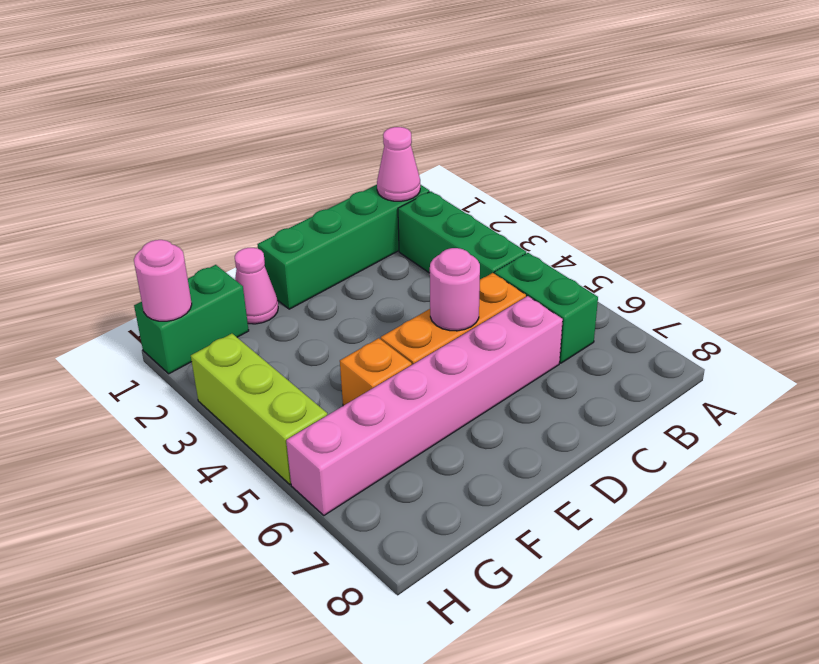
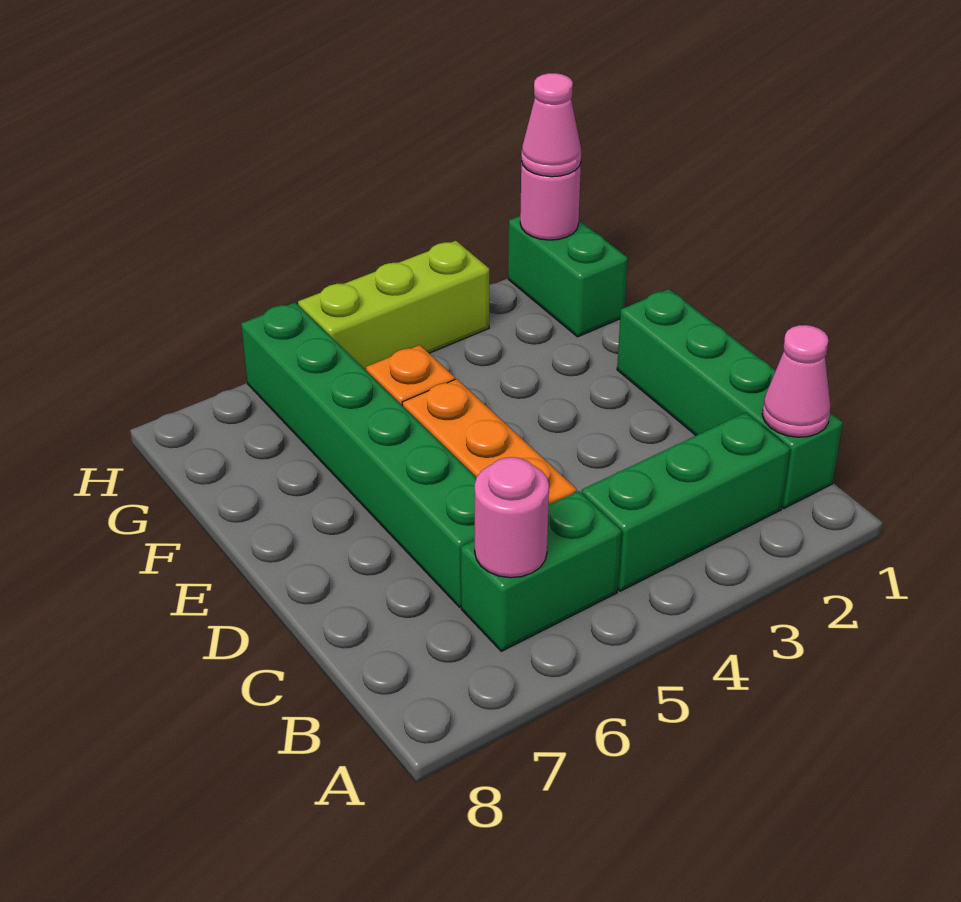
pink 1x6 brick [286,296,563,515] -> green 1x6 brick [241,303,477,607]
pink 1x1 round brick [430,248,480,331] -> pink 1x1 round brick moved to [475,457,549,578]
pink 1x1 cone [235,248,278,324] -> pink 1x1 cone moved to [521,73,581,177]

